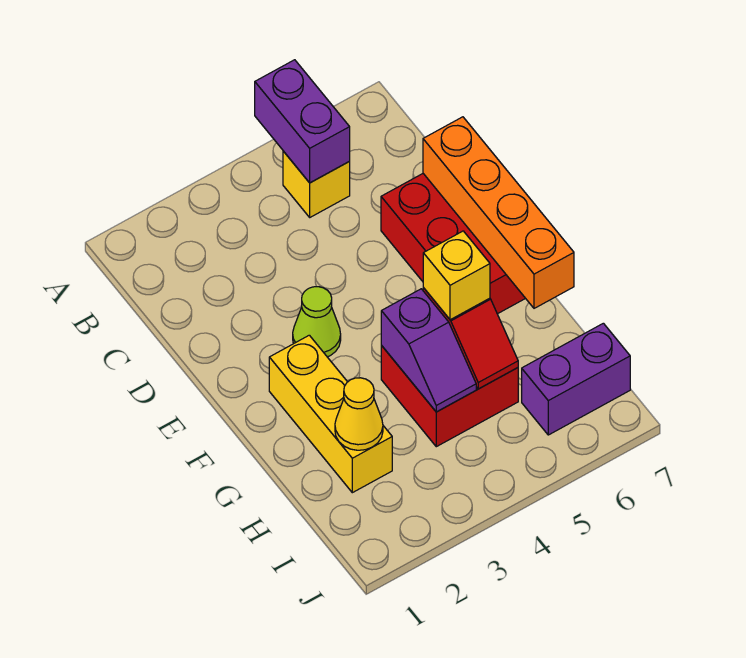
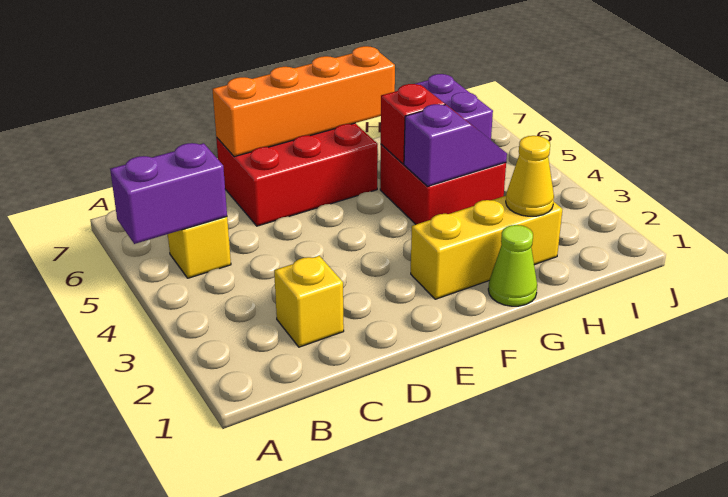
lime 1x1 cone [293,287,341,357] -> lime 1x1 cone moved to [488,225,537,306]
yellow 1x1 brick [423,231,490,320] -> yellow 1x1 brick moved to [274,256,344,347]

